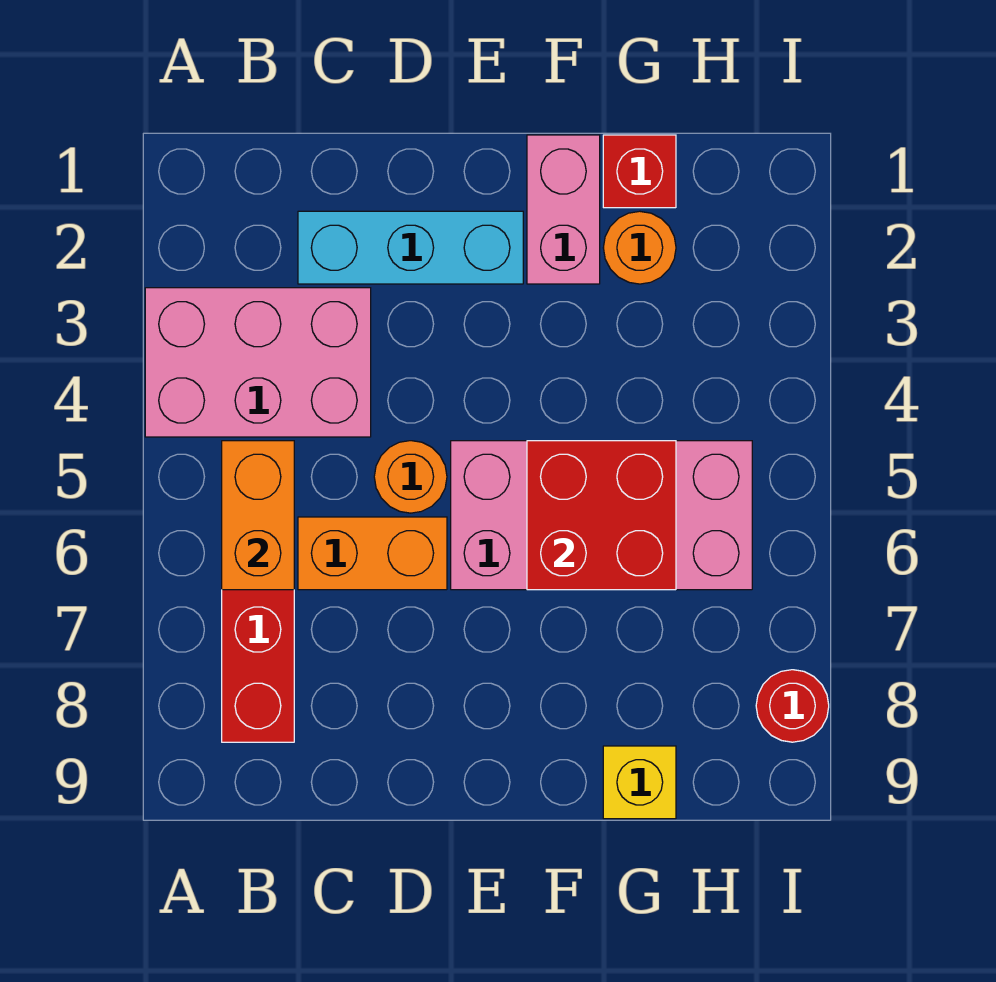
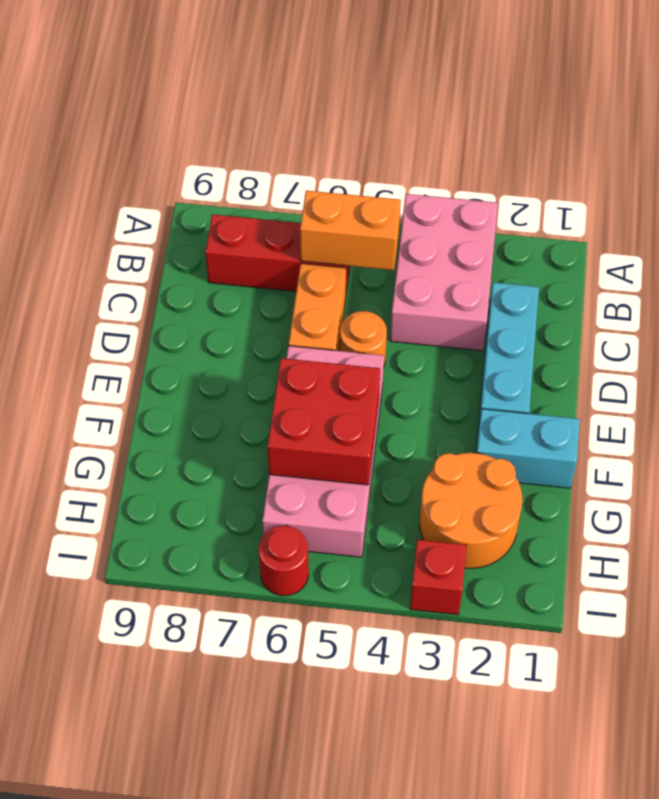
pink 1x2 brick [527,135,600,284] -> cyan 1x2 brick [476,409,580,488]
red 1x1 brick [603,135,676,208] -> red 1x1 brick moved to [410,540,467,615]
orange 1x1 round brick [603,211,676,284] -> orange 2x2 round brick [420,453,522,568]
yellow 1x1 brick [603,746,676,819] -> none
red 1x1 round brick [756,670,829,742] -> red 1x1 round brick moved to [259,526,309,596]

